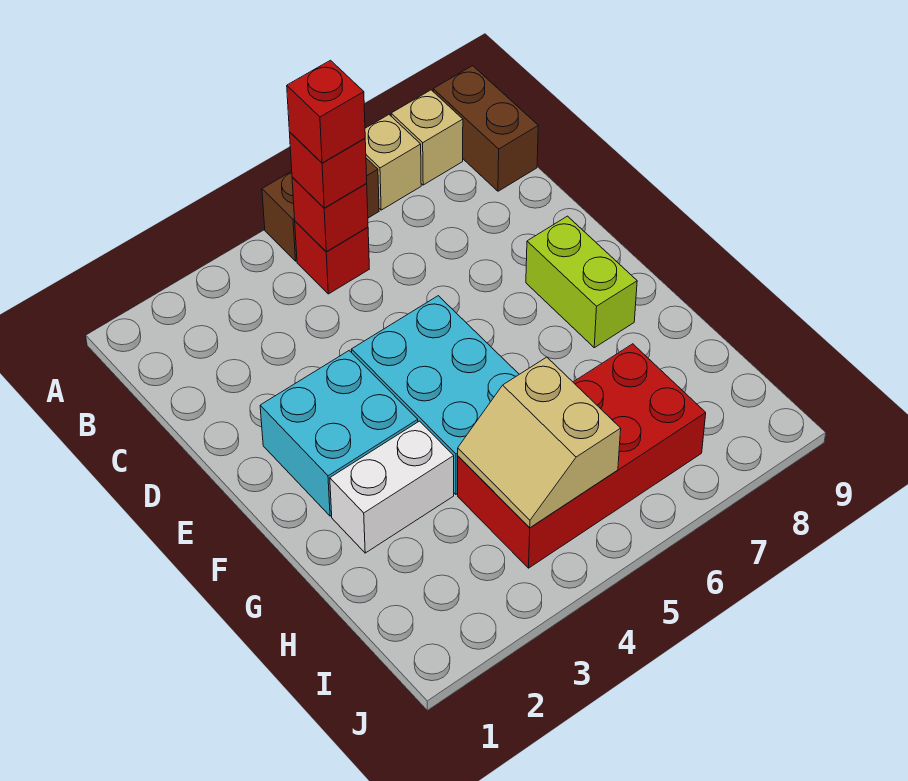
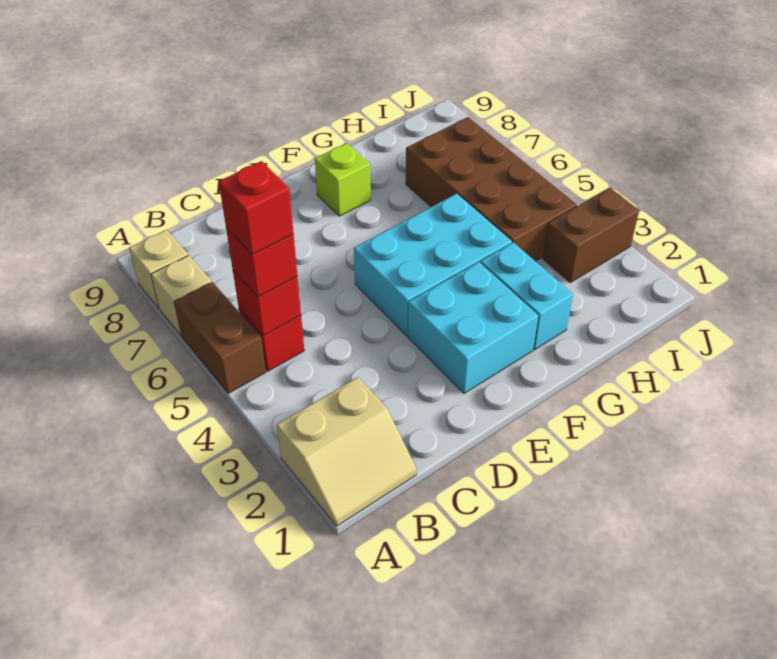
brown 1x2 brick [433,66,538,191] -> brown 1x2 brick moved to [543,188,639,282]
lime 1x2 brick [526,216,637,348] -> lime 1x1 brick [315,143,371,216]
white 1x2 brick [330,421,454,553] -> cyan 1x2 brick [480,243,573,350]
red 2x4 brick [458,344,706,568] -> brown 2x4 brick [406,117,577,261]
tan 2x2 slope [458,357,621,528] -> tan 2x2 slope moved to [277,377,417,526]

